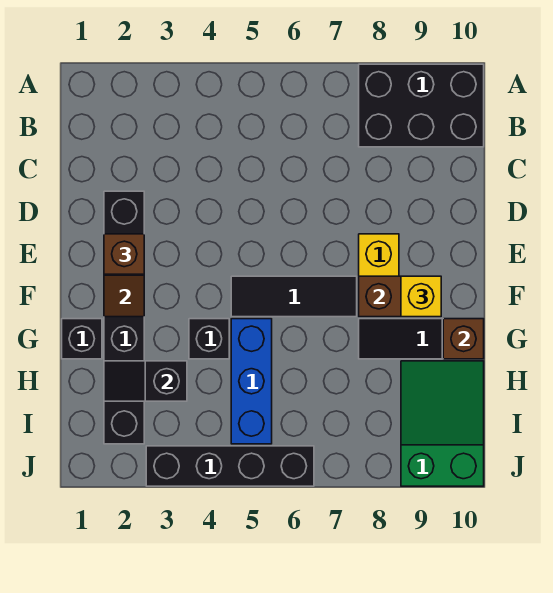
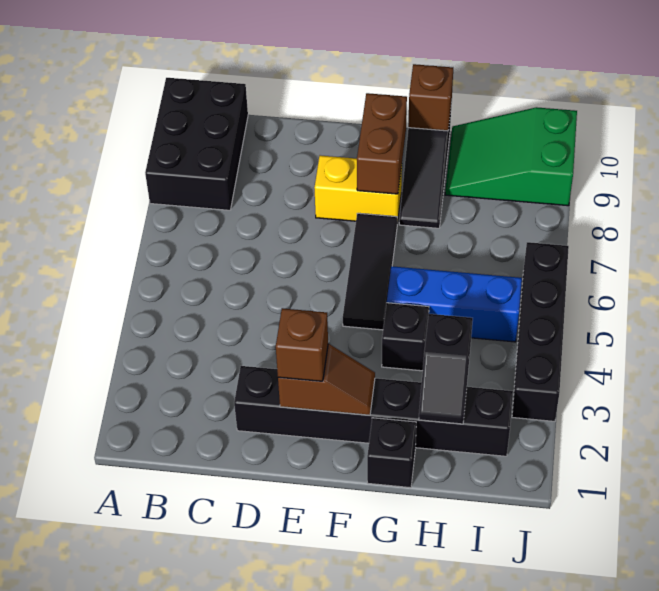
yellow 1x1 brick [401,276,441,317] -> none

